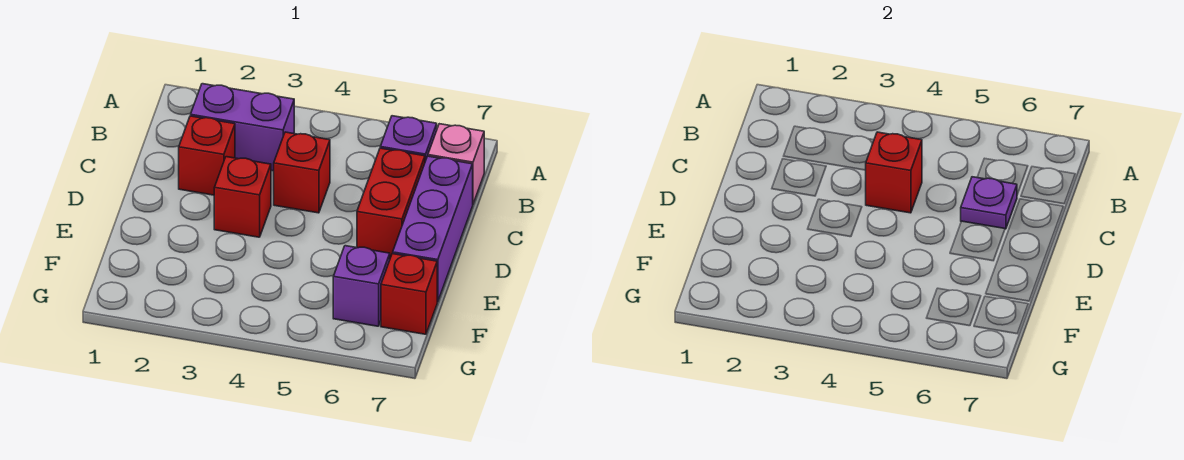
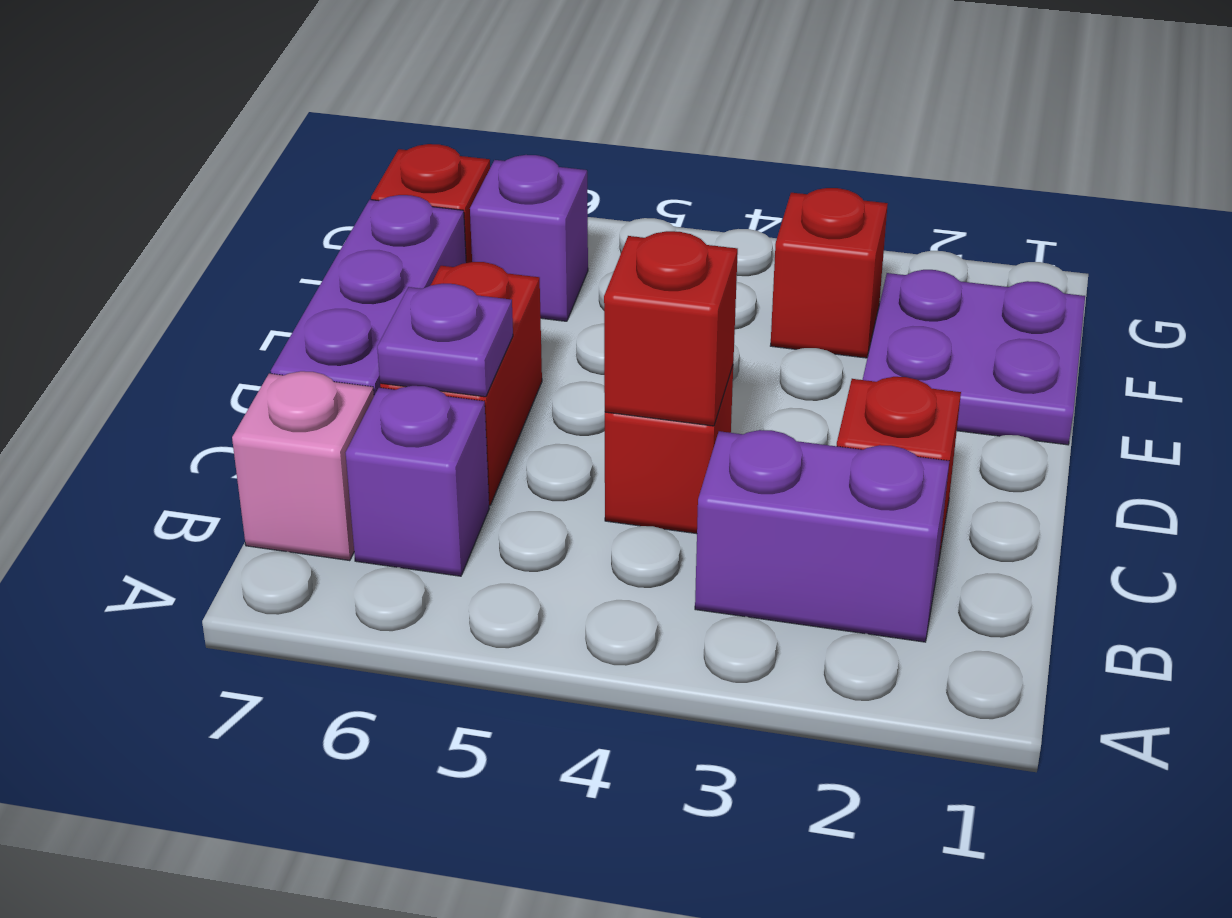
red 1x1 brick [214,157,271,237] -> red 1x1 brick moved to [771,188,888,358]
none -> purple 2x2 plate [863,270,1085,445]

